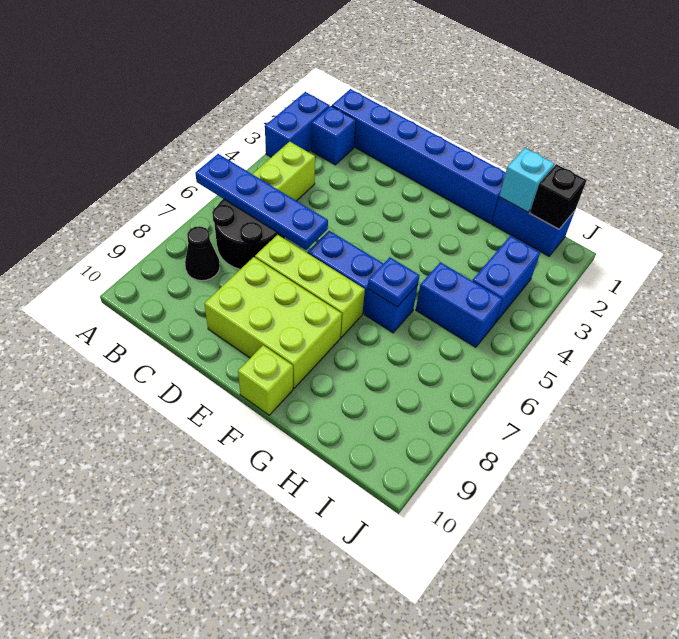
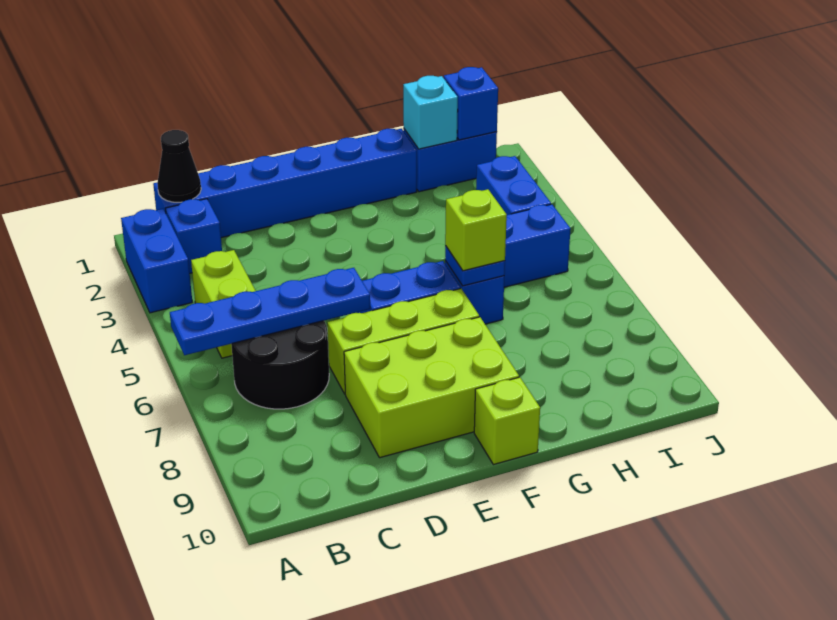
black 1x1 cone [185,226,220,281] -> black 1x1 cone moved to [157,130,201,202]
none -> lime 1x1 brick [445,189,507,271]
black 1x1 brick [530,164,587,229] -> blue 1x1 brick [444,67,498,140]

